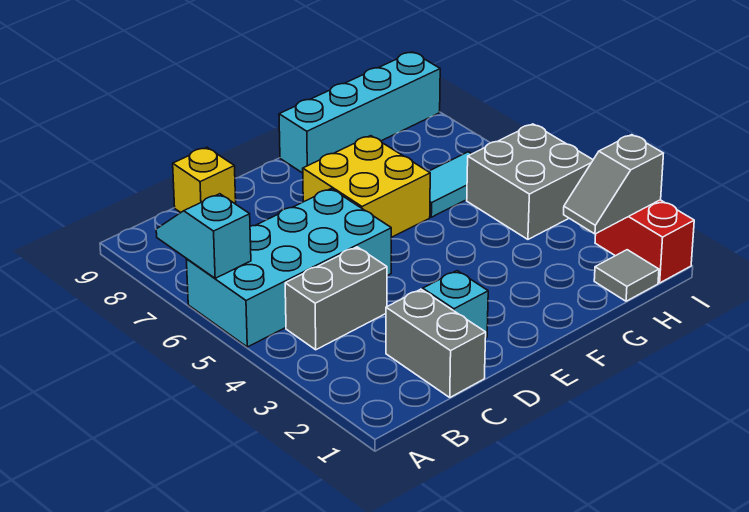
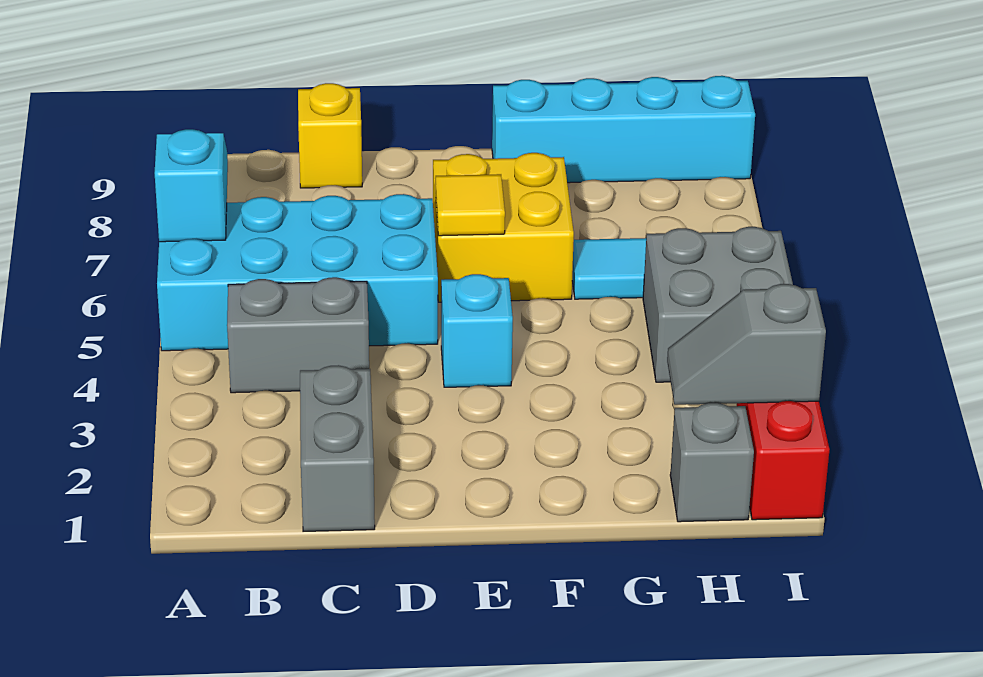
cyan 1x1 brick [423,271,488,338] -> cyan 1x1 brick moved to [441,274,513,387]
none -> yellow 1x1 tile [436,174,505,236]
grey 1x1 tile [594,250,659,301] -> grey 1x1 brick [670,403,754,522]

